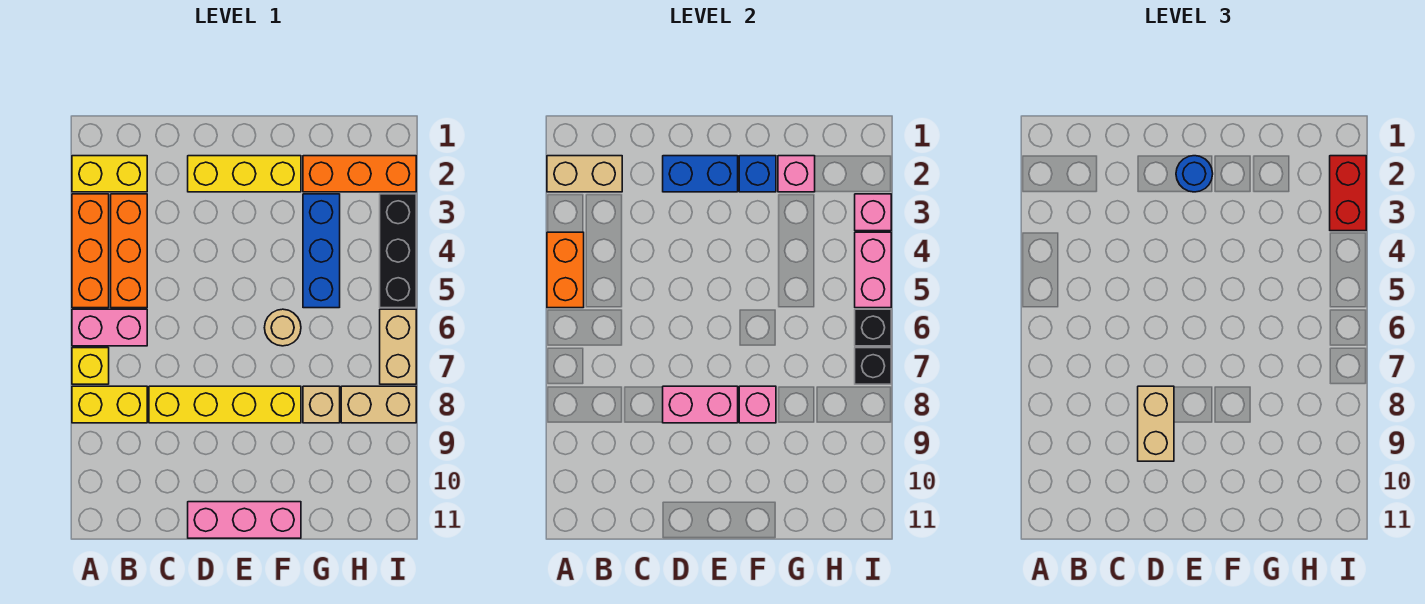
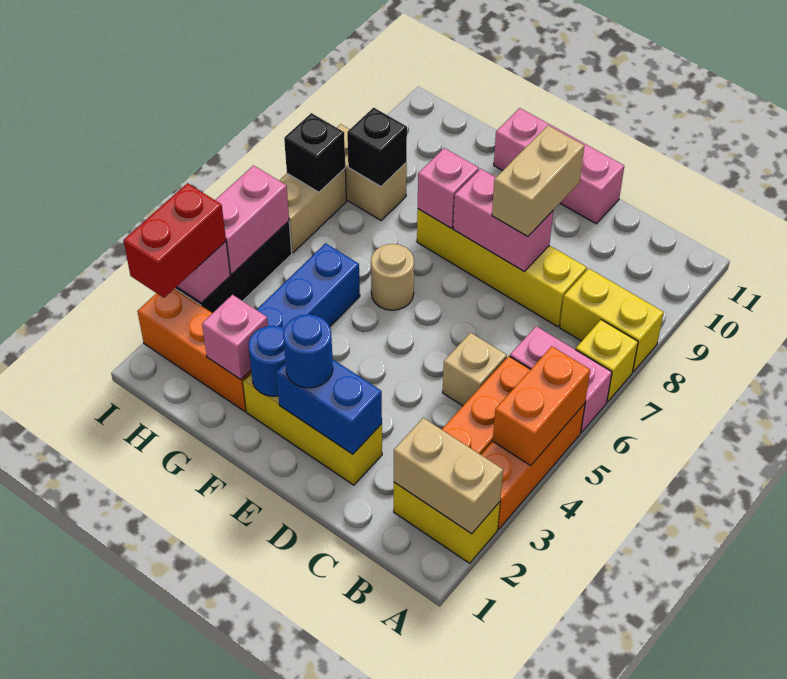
blue 1x1 brick [739,156,776,192] -> blue 1x1 round brick [248,326,285,396]
tan 1x1 brick [303,386,340,423] -> tan 1x1 brick moved to [443,333,507,406]
black 1x1 brick [855,309,891,346] -> black 1x1 brick moved to [347,108,407,187]

